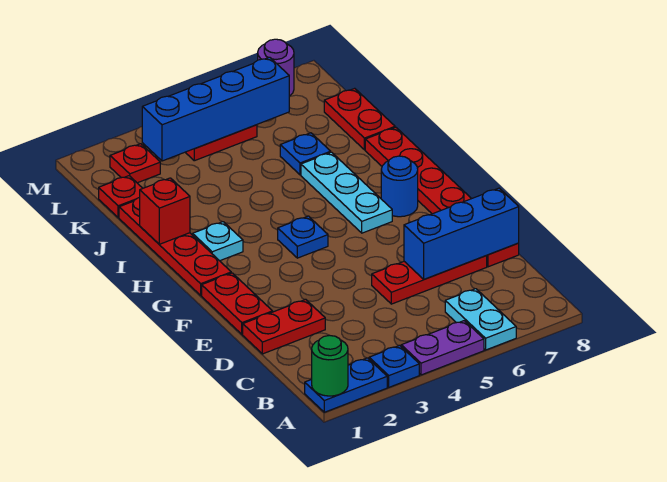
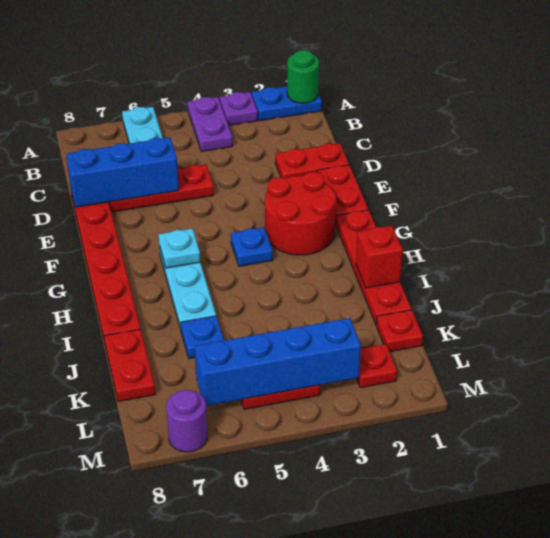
blue 1x1 plate [369,345,419,387] -> purple 1x1 plate [220,92,258,125]
purple 1x2 plate [401,321,484,375] -> purple 1x2 plate turned to [188,97,233,152]
none -> red 2x2 round brick [265,172,336,255]
blue 1x1 round brick [381,156,418,217] -> none
cyan 1x1 plate [193,222,243,261] -> cyan 1x1 plate moved to [158,228,200,268]

